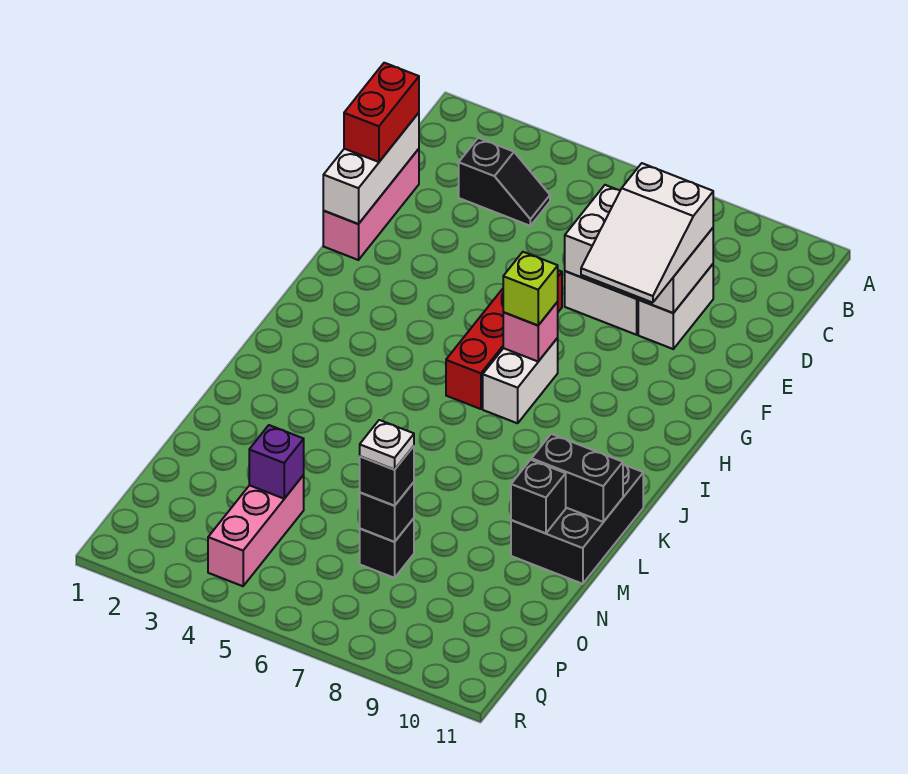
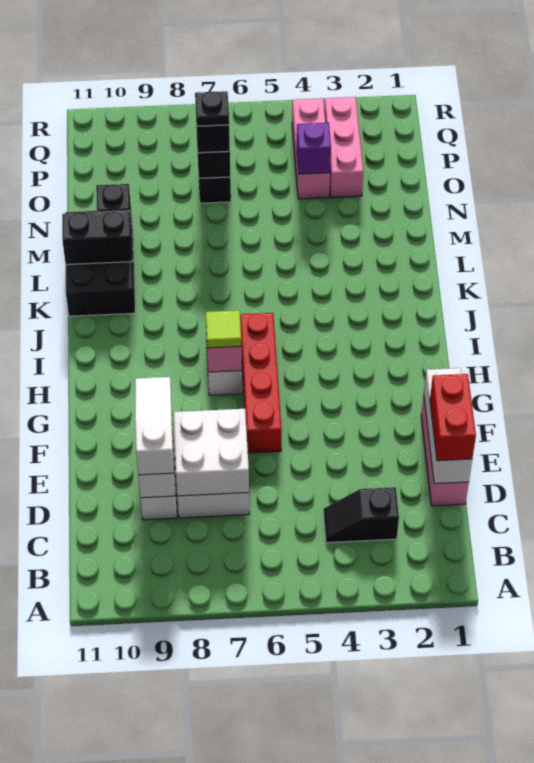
white 2x3 slope [581,163,713,303] -> white 1x3 slope [135,377,174,475]
lime 1x1 brick [503,252,558,325] -> lime 1x1 tile [206,310,241,348]
none -> pink 1x3 brick [324,97,363,198]
white 1x1 plate [360,420,414,469] -> black 1x1 plate [195,91,229,126]

